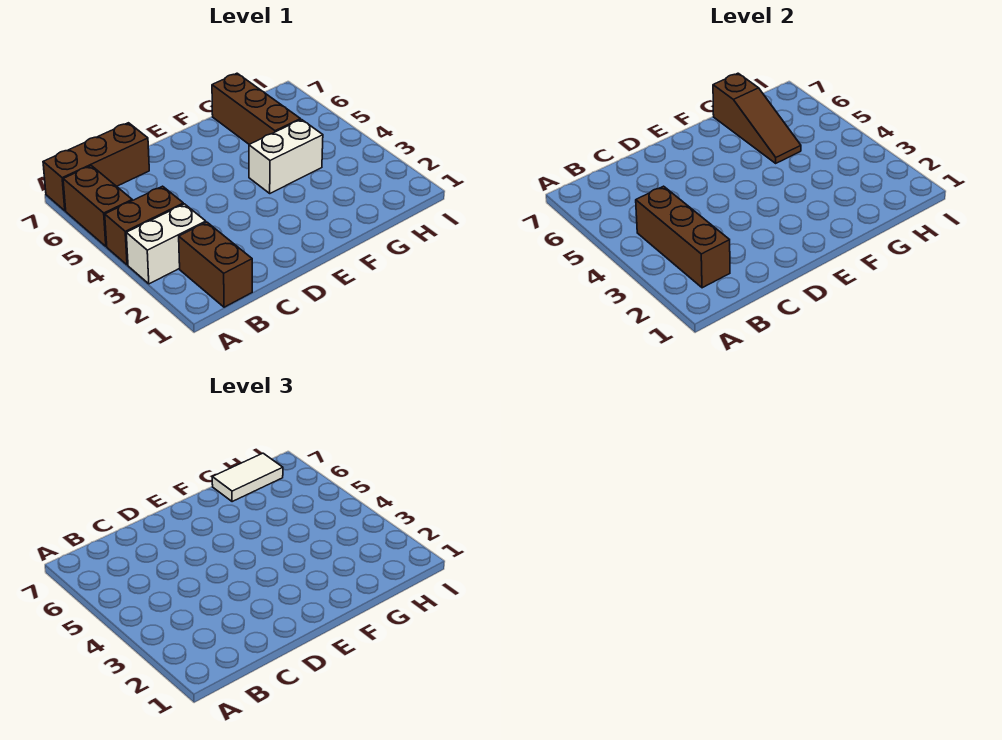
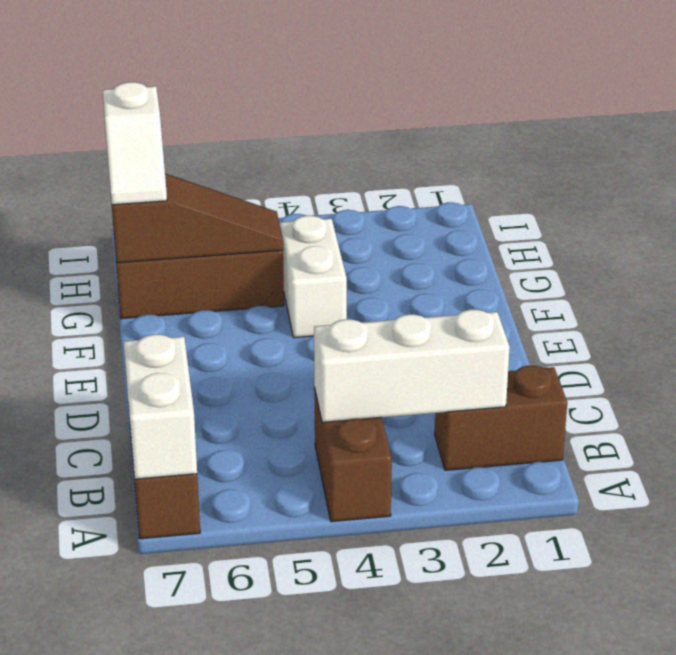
white 1x2 brick [126,204,206,284] -> white 1x2 brick moved to [124,334,197,479]
brown 1x2 brick [63,166,132,246] -> none
brown 1x3 brick [636,186,730,288] -> white 1x3 brick [314,309,510,422]
white 1x2 tile [212,453,283,502] -> white 1x2 slope [103,82,167,205]

